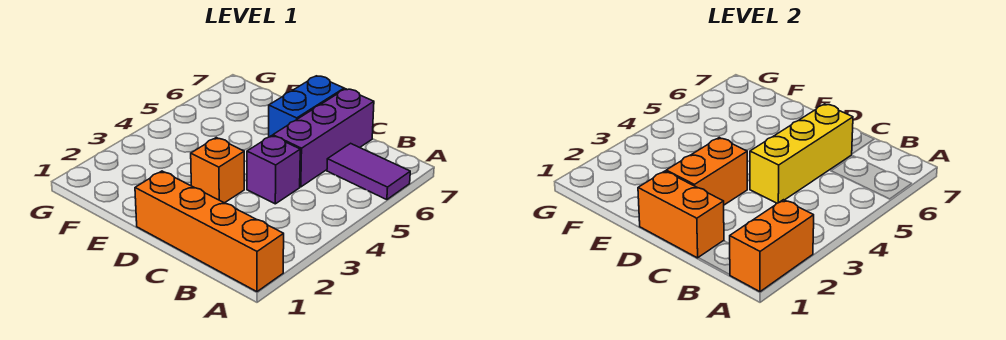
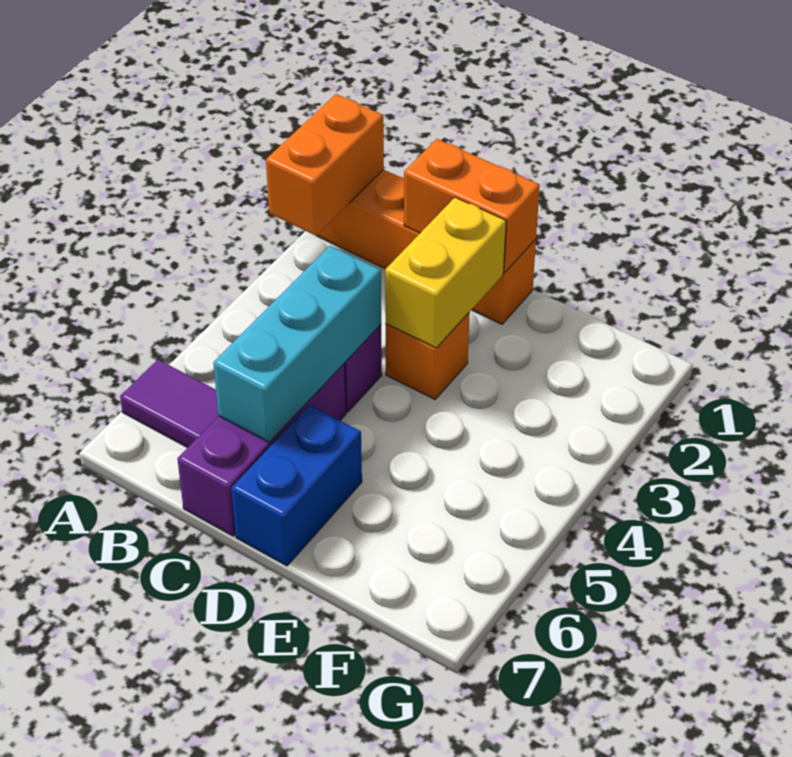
yellow 1x3 brick [750,104,853,203] -> cyan 1x3 brick [213,246,381,442]
orange 1x2 brick [666,138,747,205] -> yellow 1x2 brick [385,197,506,348]

